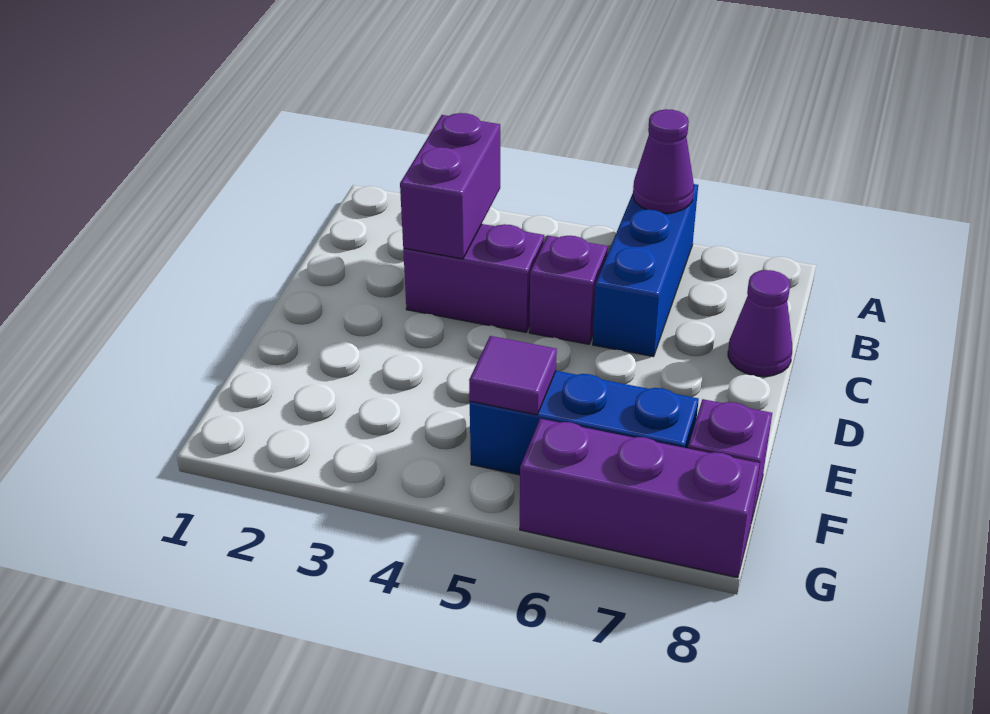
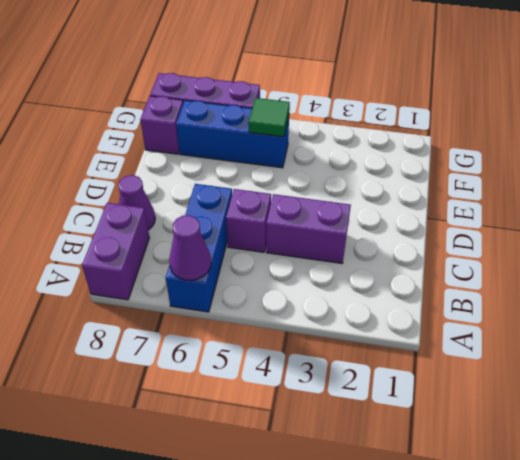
purple 1x2 brick [400,113,500,259] -> purple 1x2 brick moved to [82,203,149,300]
purple 1x1 tile [469,336,557,415] -> green 1x1 tile [249,98,290,137]

